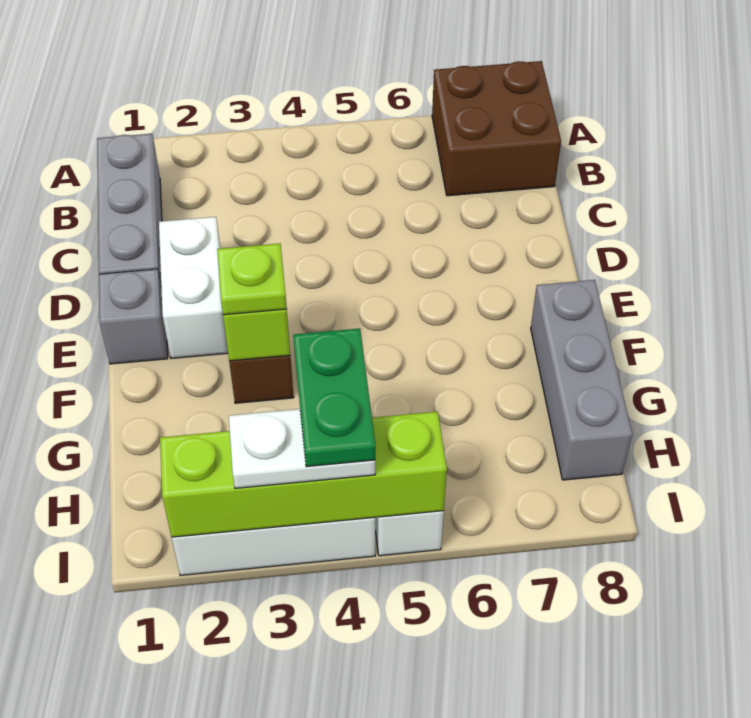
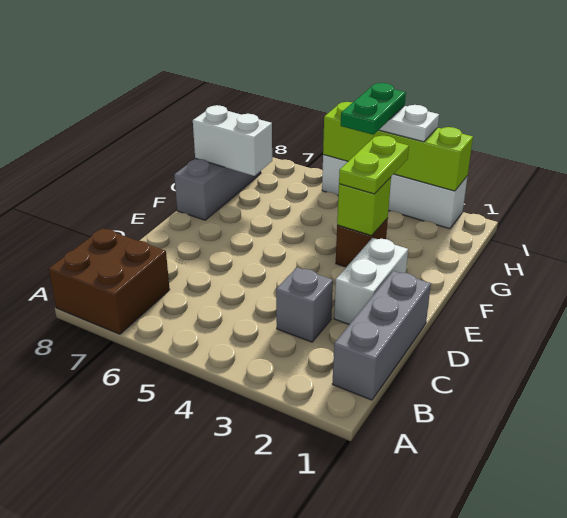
grey 1x1 brick [99,269,168,364] -> grey 1x1 brick moved to [276,267,333,342]
lime 1x1 plate [217,244,287,315] -> lime 1x2 plate [339,136,409,194]
none -> white 1x2 brick [193,105,272,176]

